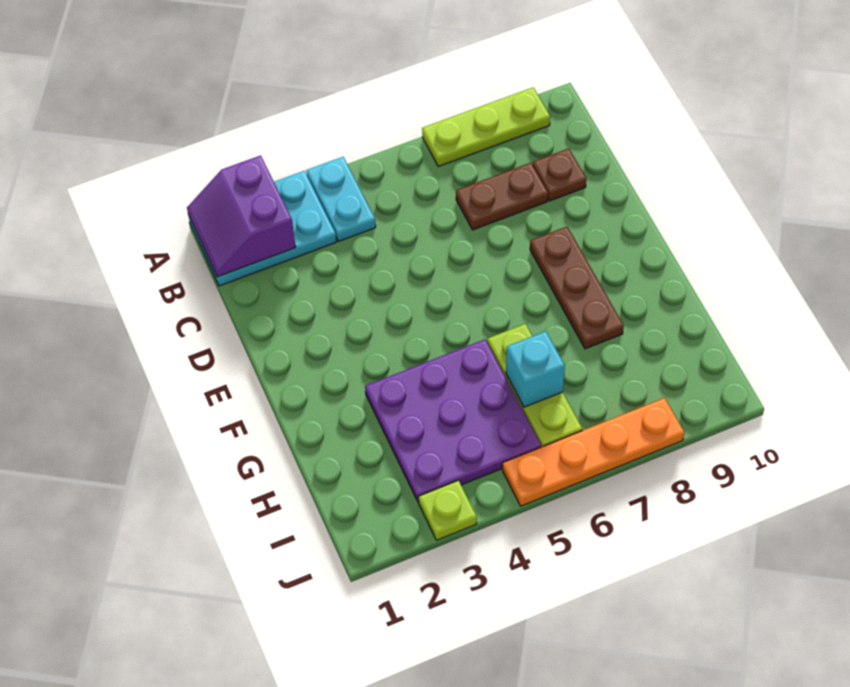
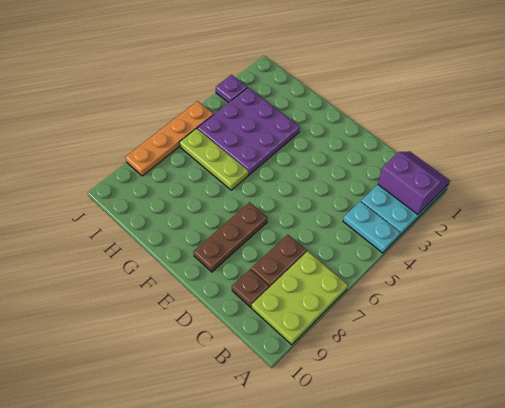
lime 1x3 plate [422,88,550,167] -> lime 2x3 plate [252,251,348,345]
brown 1x3 plate [530,227,624,349] -> brown 1x3 plate turned to [193,202,267,272]
cyan 1x1 brick [506,331,565,407] -> none
lime 1x1 plate [418,480,477,540] -> purple 1x1 plate [216,75,247,103]

